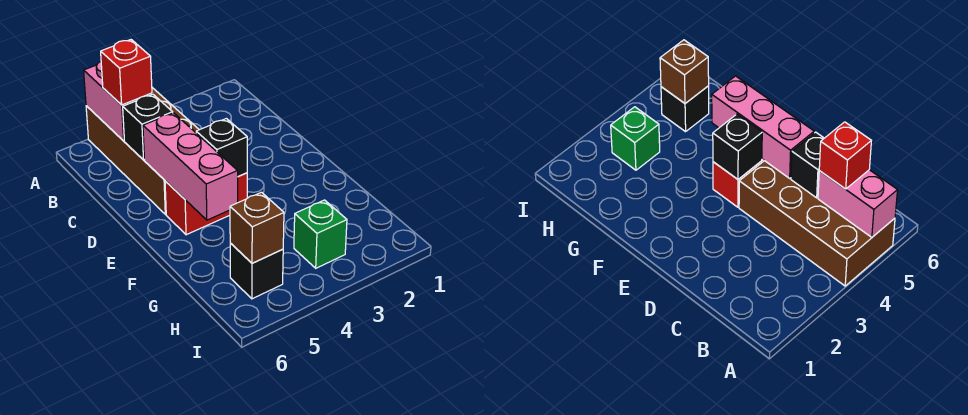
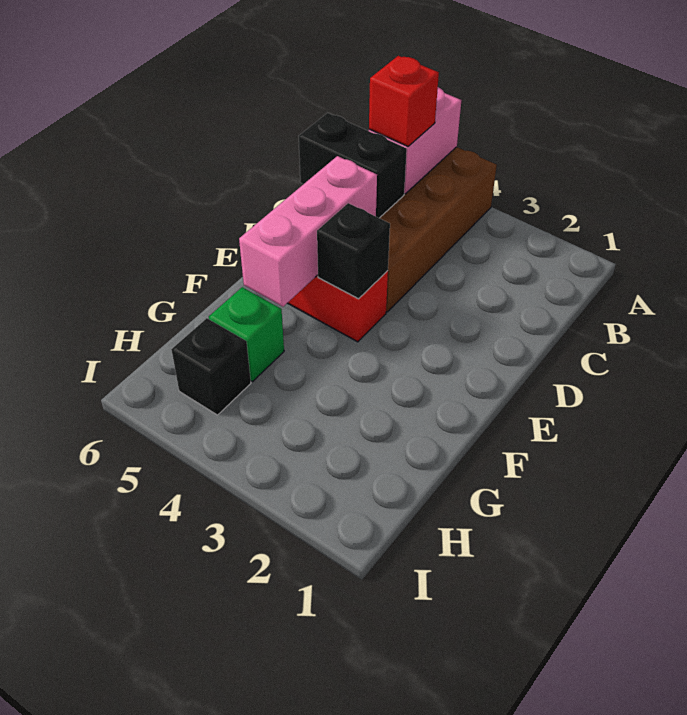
black 1x1 brick [123,94,173,160] -> black 1x2 brick [299,113,407,218]
green 1x1 brick [294,200,347,268] -> green 1x1 brick moved to [209,287,284,382]
brown 1x1 brick [230,192,284,263] -> none

